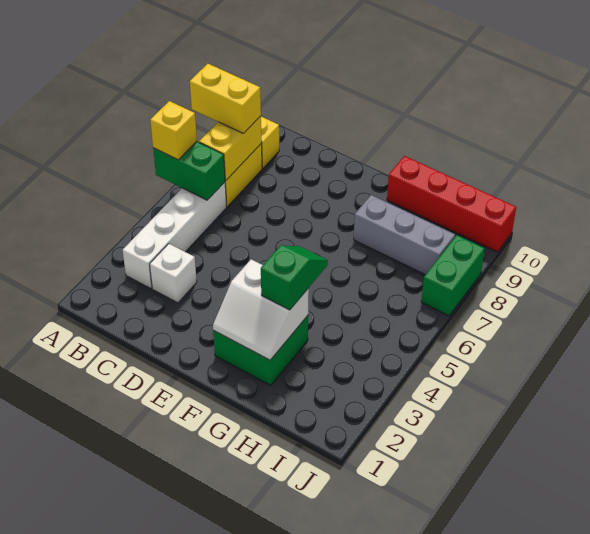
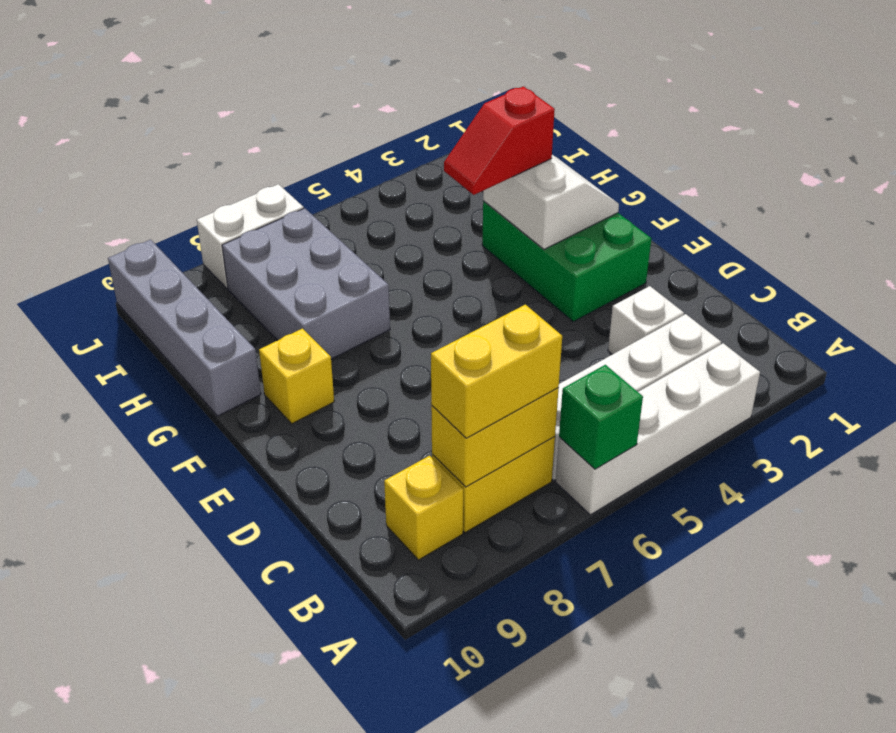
none -> white 1x4 brick [556,343,760,515]
green 1x2 brick [153,142,225,200] -> green 1x1 brick [559,365,643,469]
yellow 1x1 brick [150,101,197,160] -> yellow 1x1 brick moved to [259,329,334,424]
yellow 1x2 brick [190,64,261,134] -> yellow 1x2 brick turned to [431,305,562,438]
green 2x2 brick [213,316,308,385] -> green 2x3 brick [482,201,651,322]
green 1x2 slope [261,245,328,310] -> red 1x2 slope [444,86,555,195]
grey 1x3 brick [354,195,455,275] -> grey 2x3 brick [222,208,390,359]
red 1x4 brick [387,156,516,252] -> grey 1x4 brick [108,240,261,416]
green 1x2 brick [421,235,485,316] -> white 1x2 brick [197,184,304,288]

